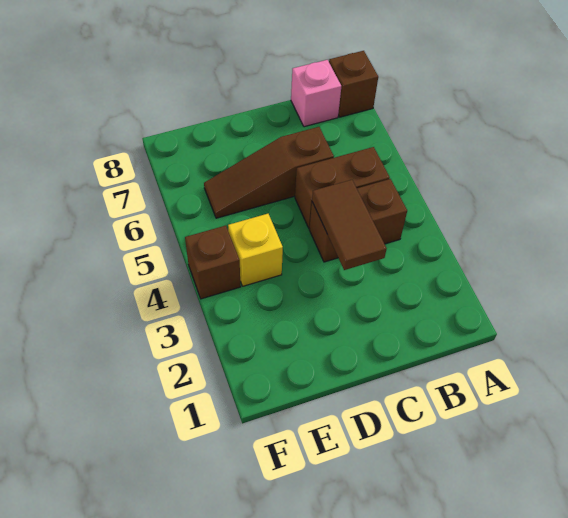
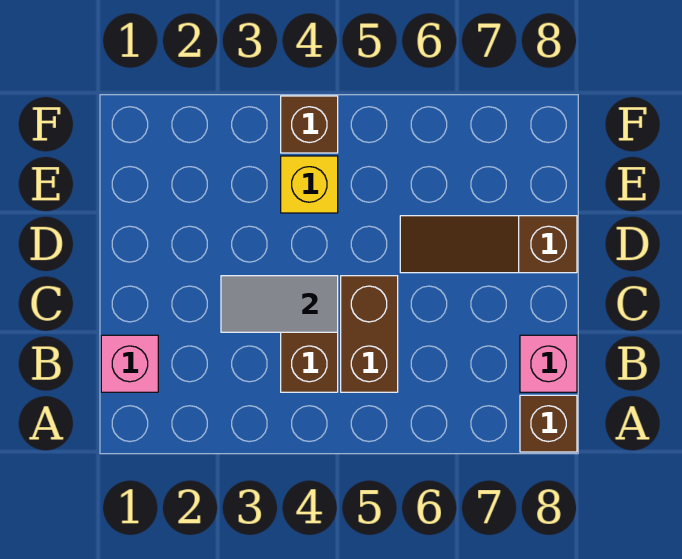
none -> pink 1x1 brick [101,335,158,392]
brown 1x2 tile [312,180,387,270] -> grey 1x2 tile [221,276,338,332]
brown 1x3 slope [204,127,334,218] -> brown 1x3 slope turned to [400,216,577,273]

